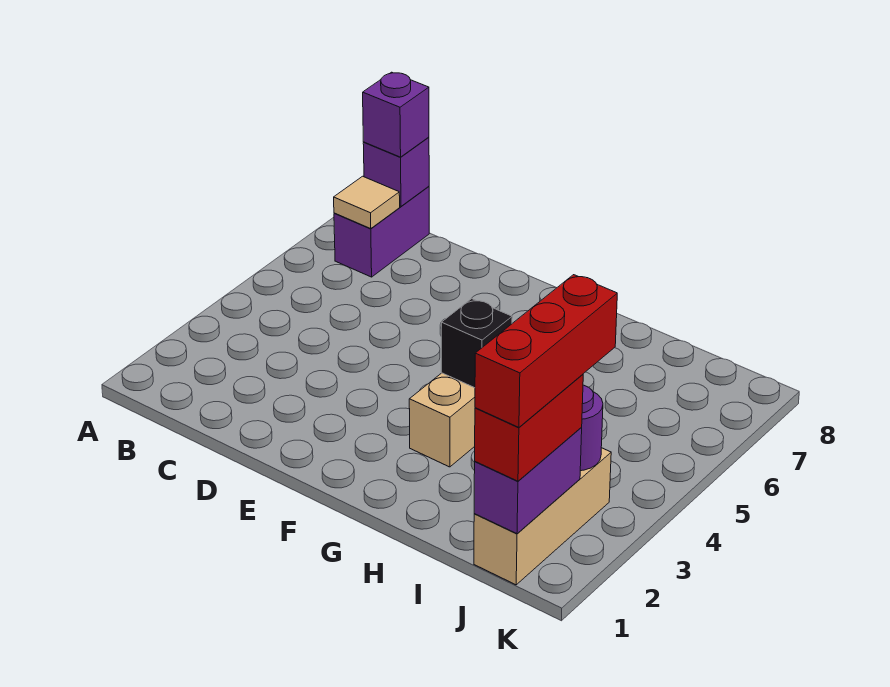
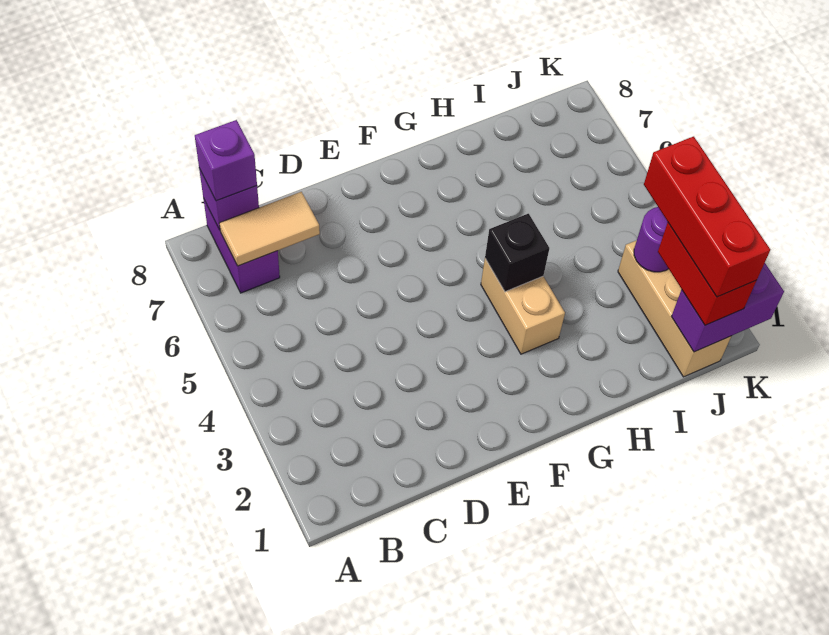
tan 1x1 tile [334,176,400,229] -> tan 1x2 tile [220,192,320,266]
purple 1x2 brick [474,428,582,534] -> purple 1x2 brick turned to [671,263,784,352]

